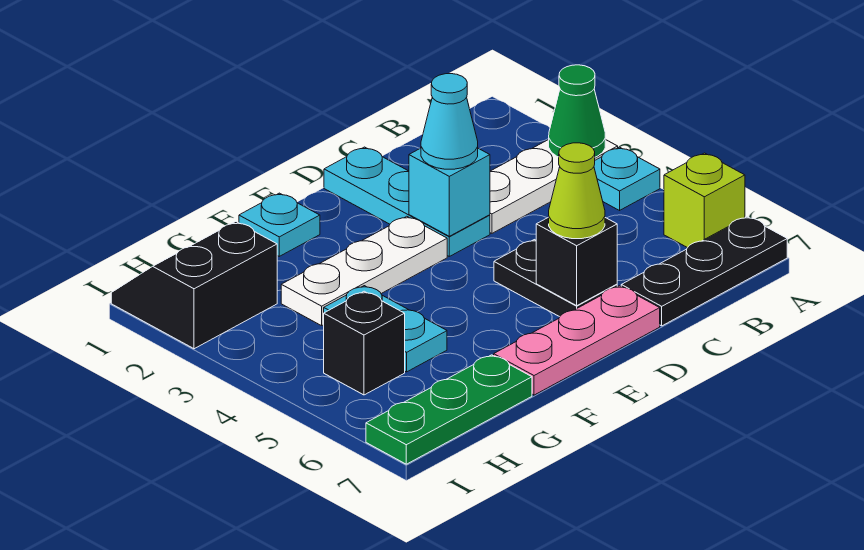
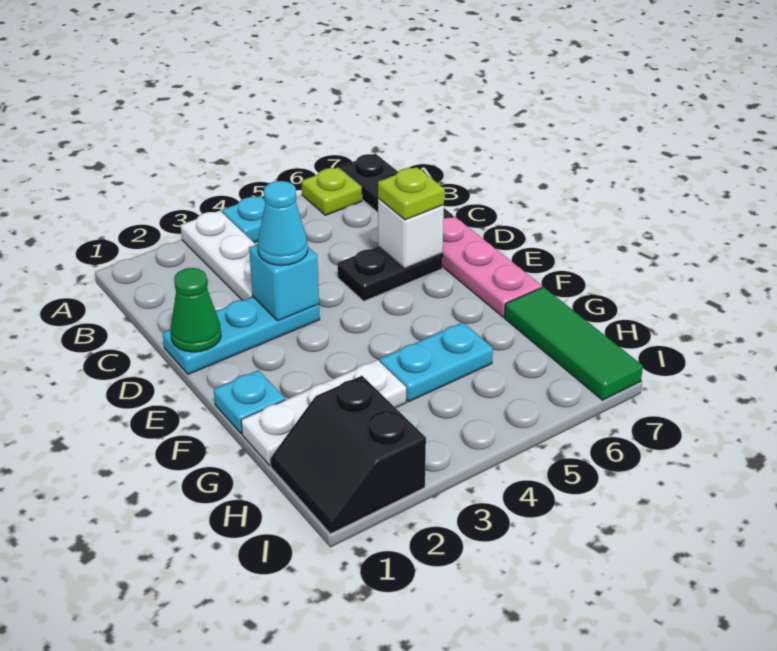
green 1x1 cone [549,65,605,157] -> green 1x1 cone moved to [171,268,221,352]
lime 1x1 brick [664,153,745,248] -> lime 1x1 plate [302,167,362,215]
black 1x1 brick [536,217,617,306] -> white 1x1 brick [378,198,444,268]
lime 1x1 cone [549,143,605,239] -> lime 1x1 plate [378,167,444,220]
white 1x3 plate [281,216,447,326] -> white 1x3 plate turned to [241,360,406,465]
green 1x3 plate [366,355,532,464] -> green 1x3 tile [505,287,643,400]
black 1x1 brick [324,291,405,395] -> none

